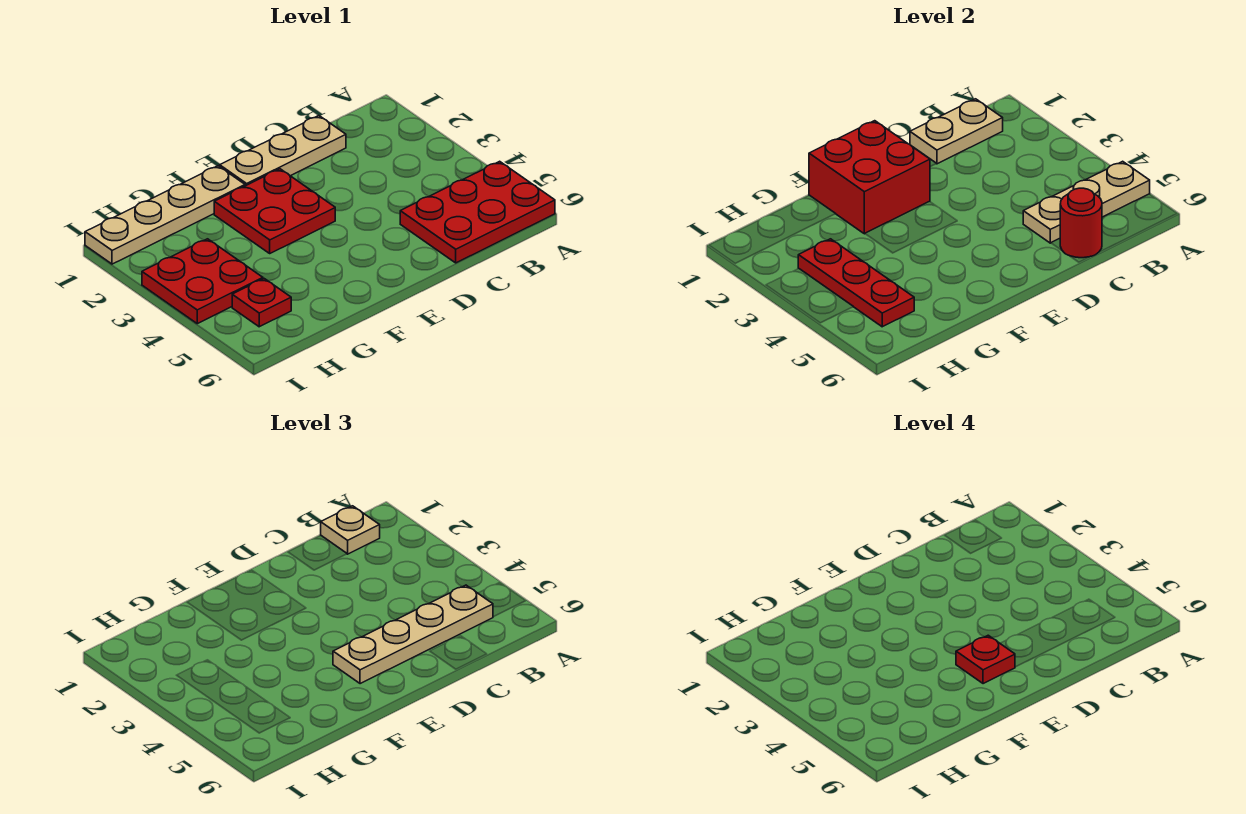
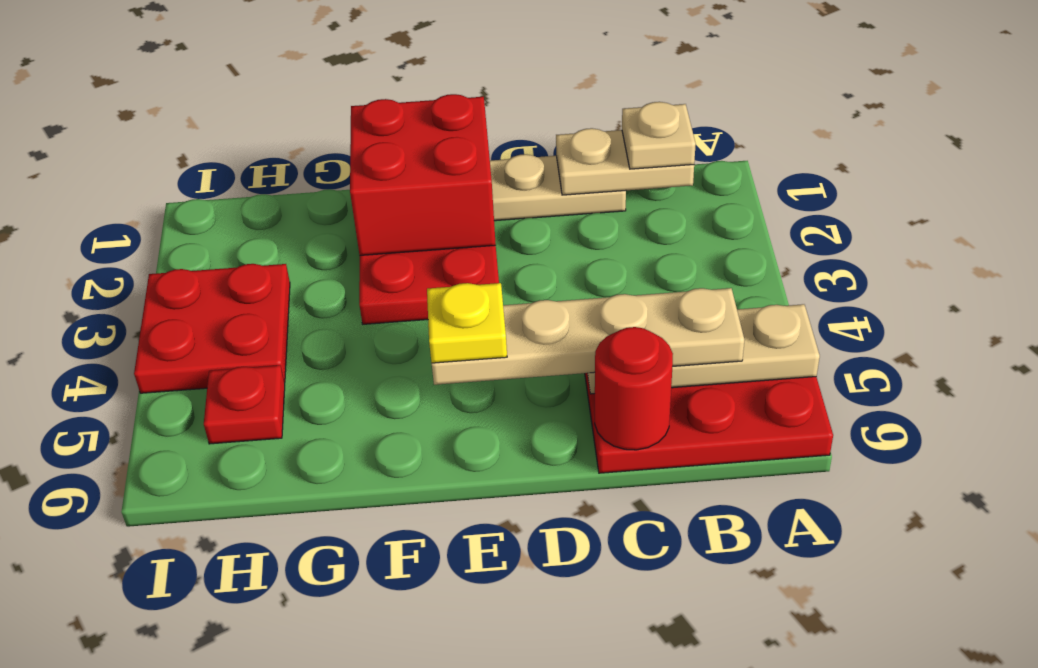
red 1x1 plate [956,635,1015,684] -> yellow 1x1 plate [427,283,507,363]
tan 1x4 plate [85,166,245,264] -> none
red 1x3 plate [798,239,914,327] -> none

